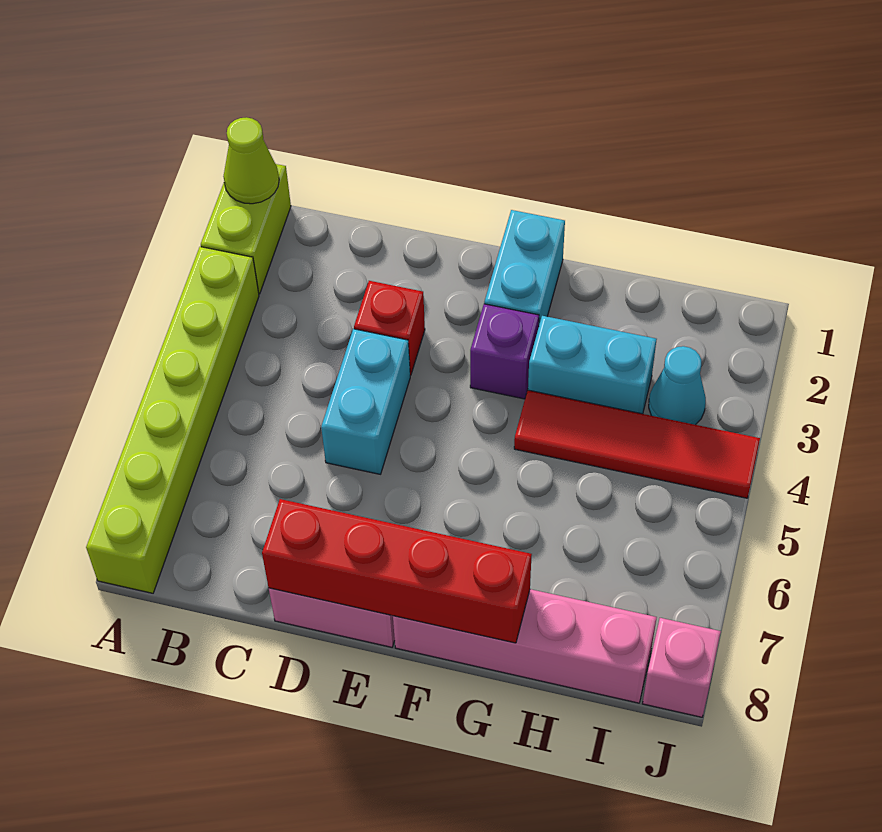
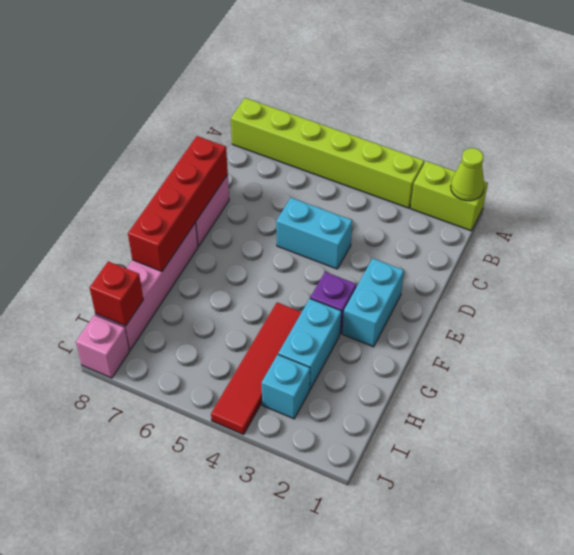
red 1x1 brick [354,281,425,375] -> red 1x1 brick moved to [90,261,143,326]
cyan 1x2 brick [484,210,565,324] -> cyan 1x2 brick turned to [342,258,404,347]
cyan 1x1 cone [649,346,706,425] -> cyan 1x1 brick [262,355,310,419]

